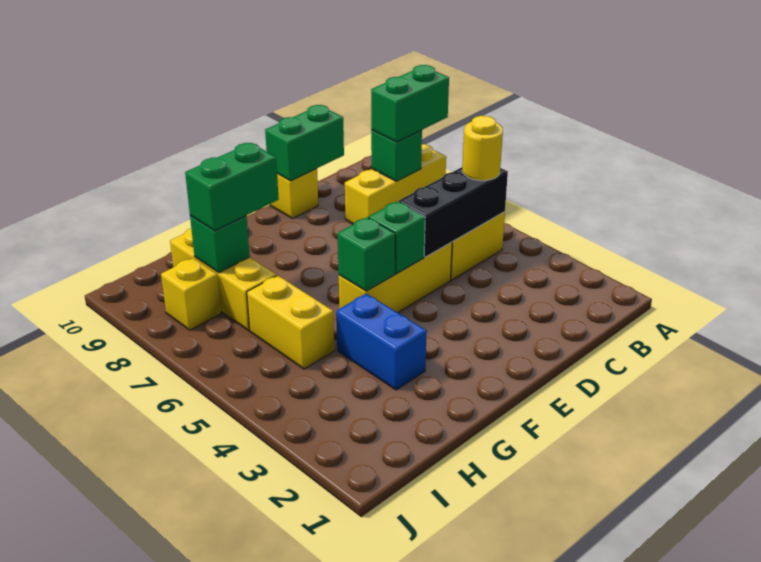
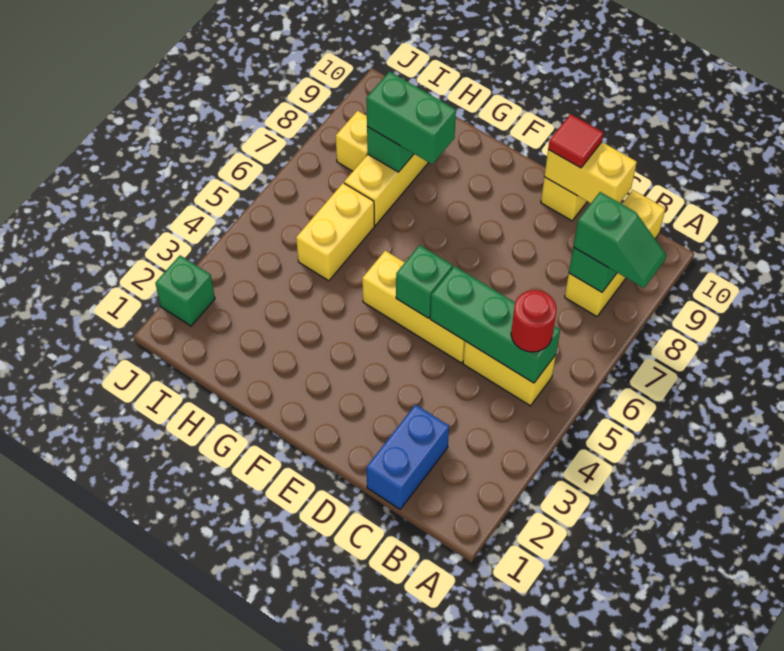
yellow 1x3 brick [345,144,446,224] -> yellow 1x3 brick turned to [565,190,665,317]
green 1x2 brick [371,65,449,142] -> green 1x2 slope [573,192,666,288]
black 1x3 brick [398,167,508,257] -> green 1x3 brick [430,266,560,383]
yellow 1x1 round brick [462,116,503,181] -> red 1x1 round brick [511,290,557,352]
green 1x2 brick [265,105,344,181] -> yellow 1x2 brick [544,142,637,203]
none -> red 1x1 tile [548,114,604,168]
green 1x1 brick [338,218,395,291] -> green 1x1 brick moved to [155,255,215,326]
blue 1x2 brick [336,294,427,390] -> blue 1x2 brick moved to [366,405,449,509]

